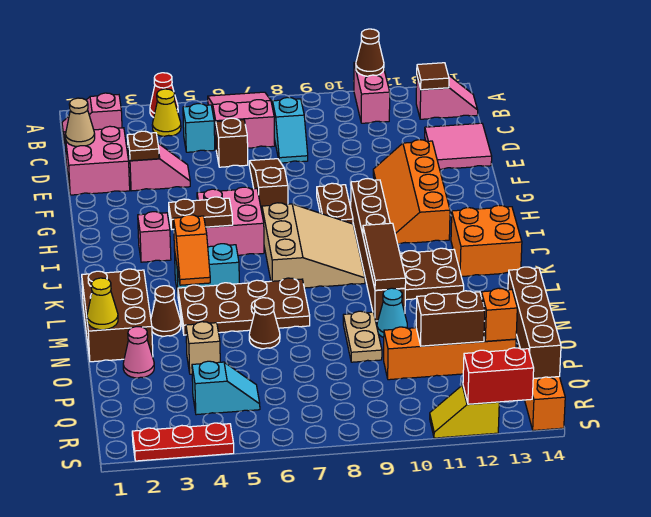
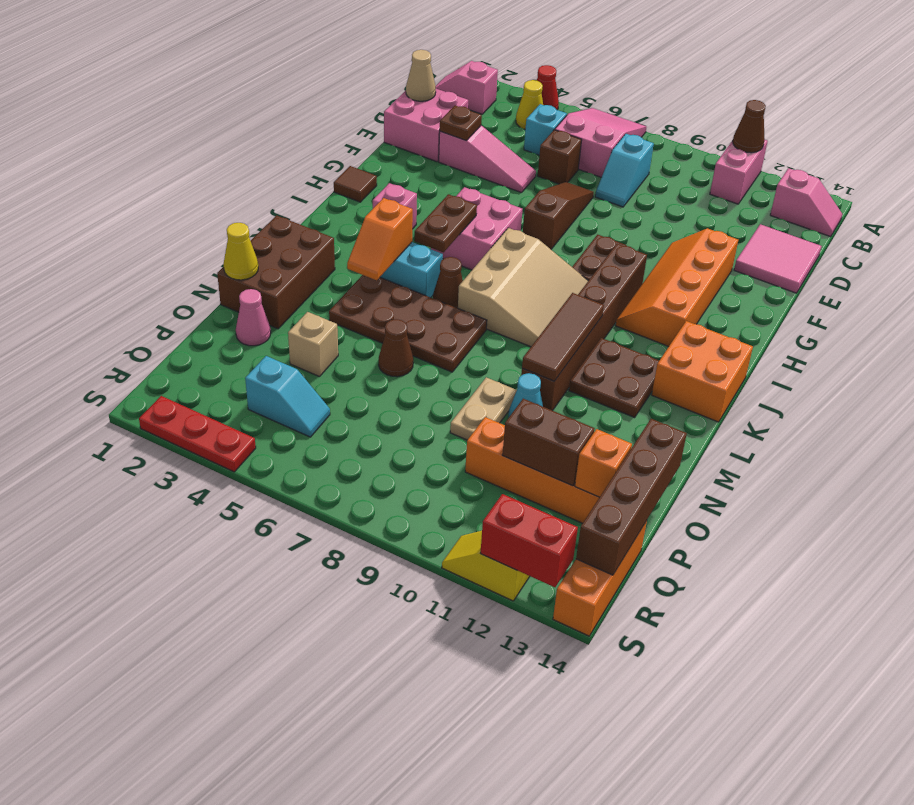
brown 1x1 tile [417,63,449,90] -> brown 1x1 tile moved to [334,166,377,202]
pink 1x2 slope [128,143,190,191] -> pink 1x3 slope [439,126,536,193]
brown 1x2 plate [169,197,233,229] -> brown 1x2 plate turned to [414,194,477,252]
brown 1x1 cone [151,286,181,336] -> brown 1x1 cone moved to [433,257,463,308]

